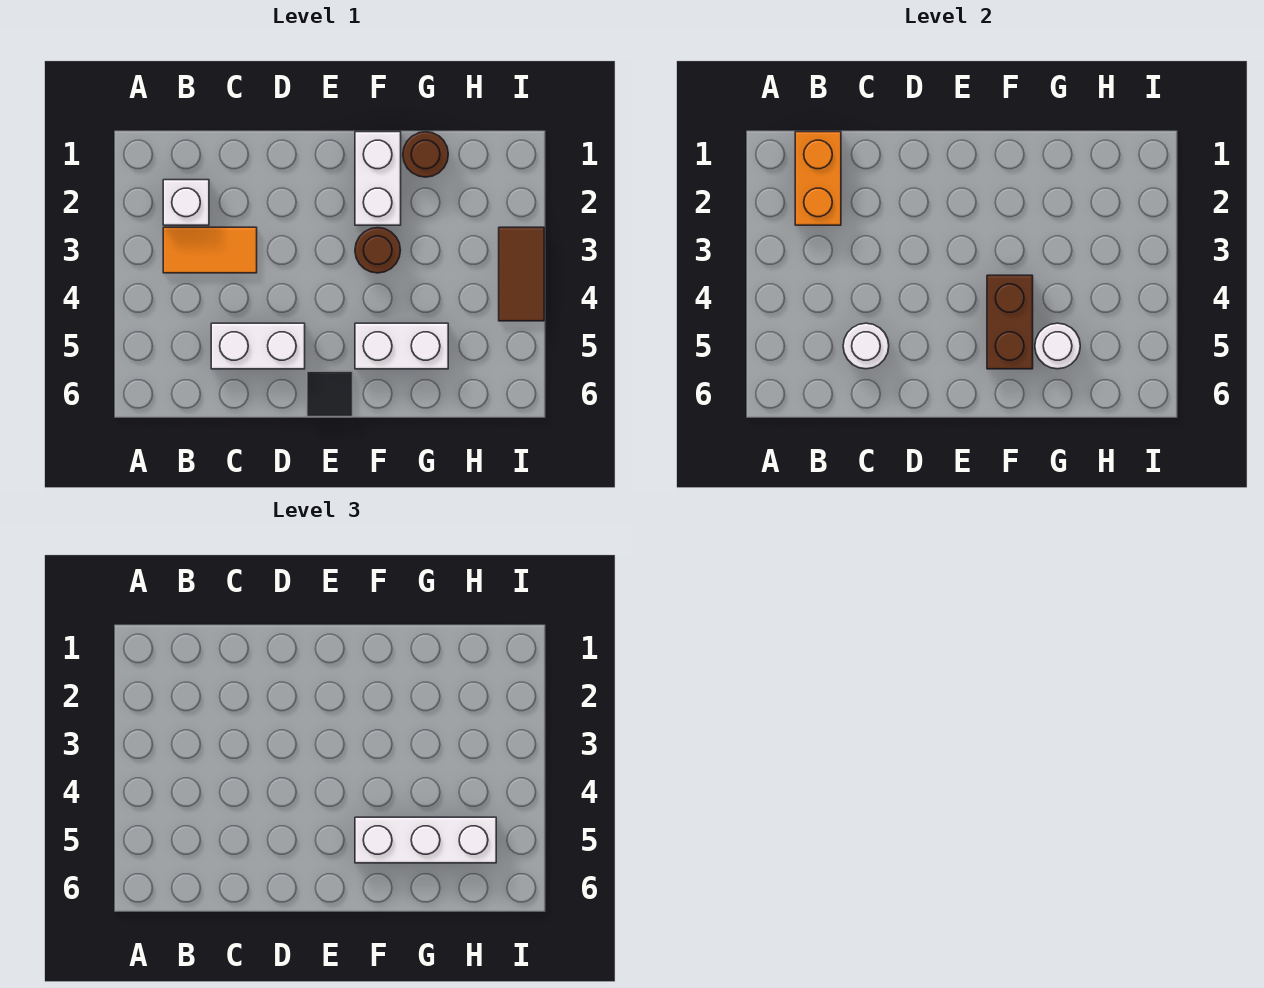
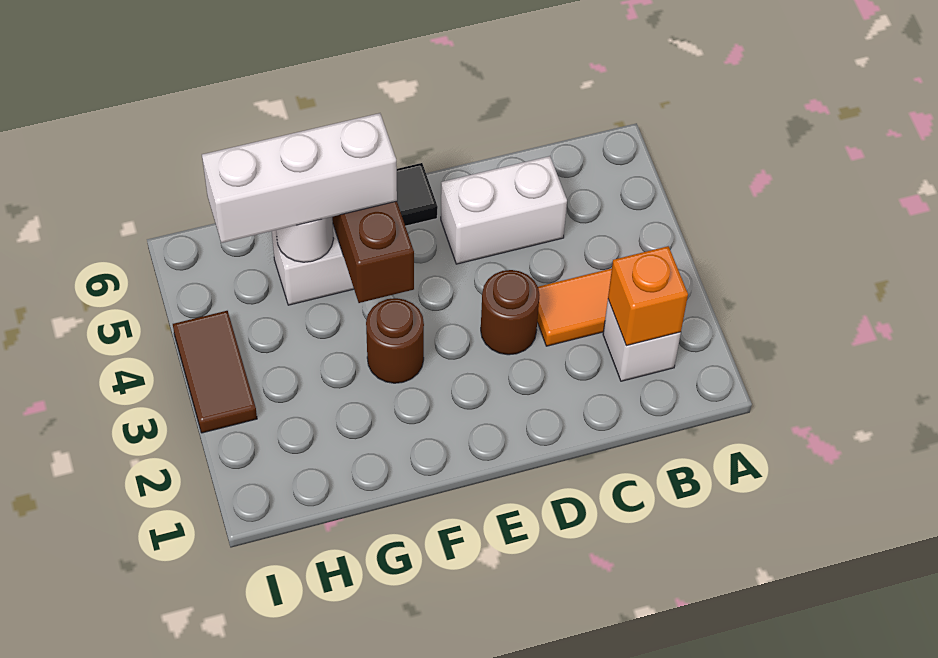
orange 1x2 brick [795,132,841,225] -> orange 1x1 brick [608,246,688,346]
white 1x1 round brick [843,323,889,369] -> none
white 1x2 brick [355,132,401,225] -> none
brown 1x1 round brick [403,132,448,177] -> brown 1x1 round brick moved to [481,270,539,355]

